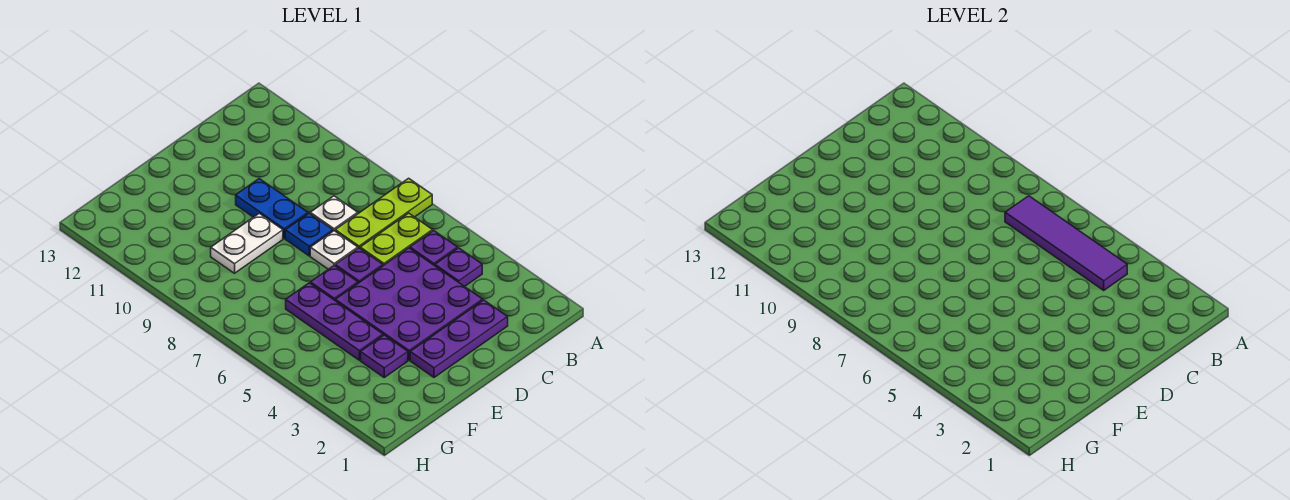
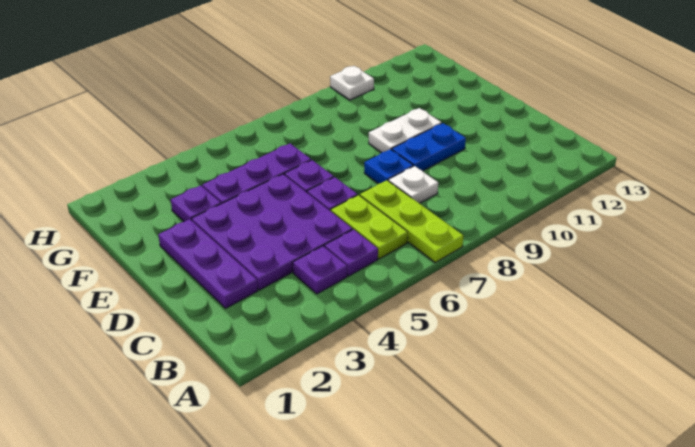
purple 1x4 tile [1005,196,1127,290] -> none
white 1x1 plate [310,231,358,269] -> white 1x1 plate moved to [330,66,374,100]
white 1x2 plate [211,213,283,273] -> white 1x2 plate turned to [369,108,442,153]

